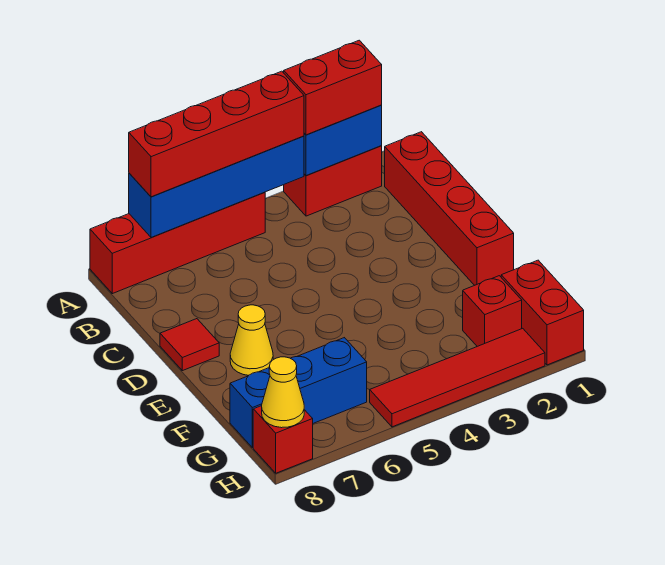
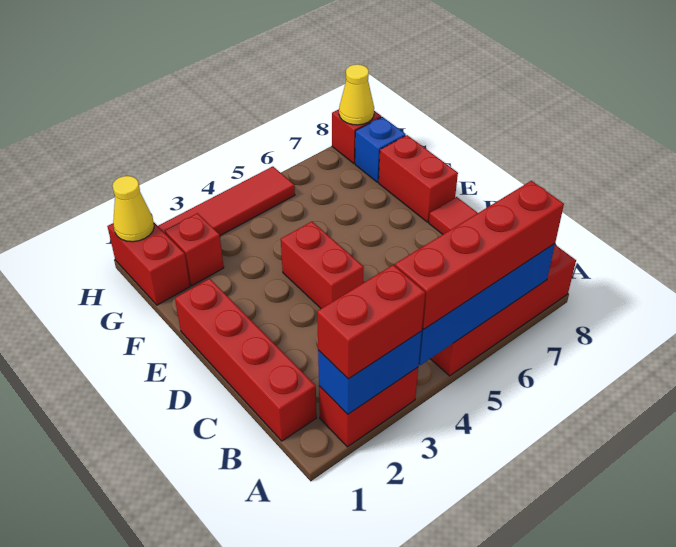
none -> red 1x2 brick [281,221,364,308]
yellow 1x1 cone [230,305,273,375] -> yellow 1x1 cone moved to [113,176,154,242]
none -> red 1x2 brick [379,135,458,222]
blue 1x3 brick [230,338,367,448] -> blue 1x1 brick [355,117,406,182]

